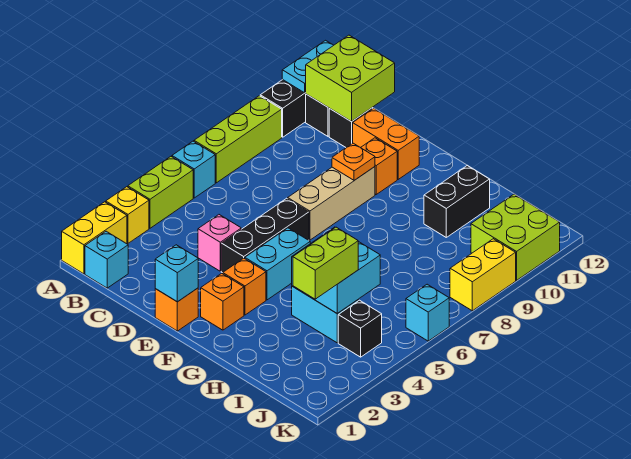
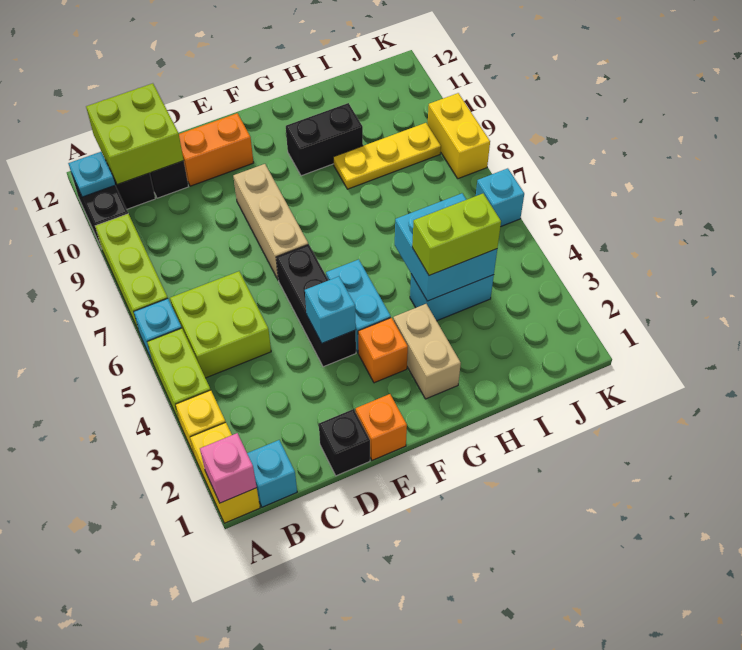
cyan 1x2 plate [282,40,333,93] -> cyan 1x1 plate [68,152,115,197]
pink 1x1 brick [198,215,241,271] -> pink 1x1 brick moved to [200,433,257,503]
cyan 1x1 brick [155,245,198,302] -> cyan 1x1 brick moved to [305,277,356,343]
orange 1x1 plate [332,143,375,180] -> none
orange 1x1 brick [361,138,397,194] -> none
orange 1x1 brick [201,273,244,330] -> none
none -> tan 1x2 brick [393,304,461,399]
none -> yellow 1x3 plate [333,123,441,189]
black 1x2 brick [424,165,490,237] -> black 1x2 brick turned to [286,103,363,176]
lime 1x2 brick [293,227,358,299] -> lime 1x2 brick turned to [412,194,501,276]
black 1x1 brick [338,300,382,357] -> black 1x1 brick moved to [319,409,370,476]
lime 2x2 brick [471,194,560,280] -> lime 2x2 brick moved to [170,271,271,378]

